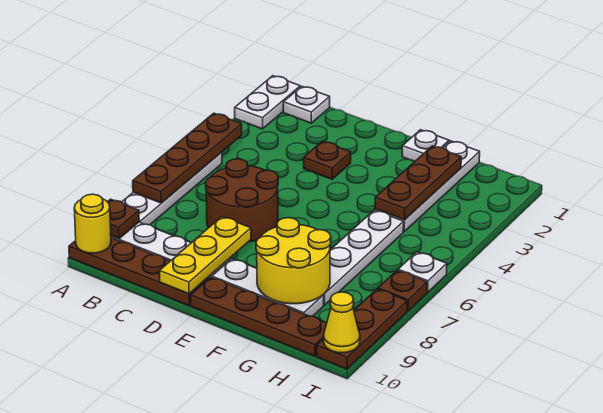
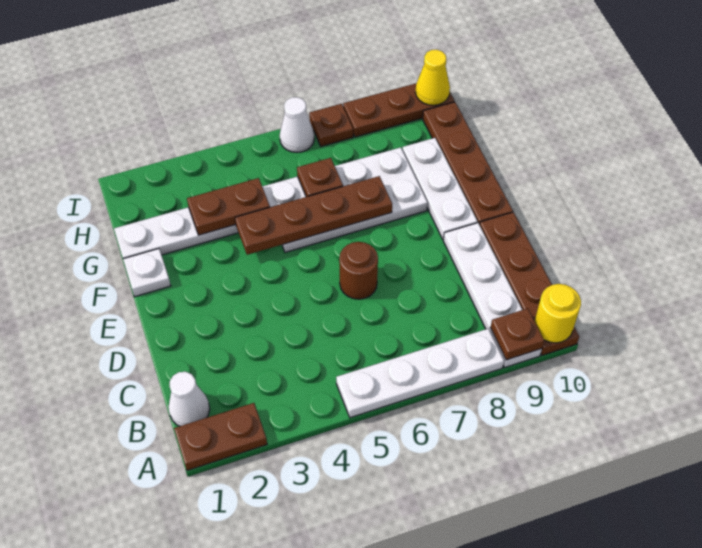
white 1x2 plate [235,76,300,129] -> brown 1x2 plate [174,403,267,470]
brown 1x4 plate [133,113,242,203] -> brown 1x4 plate moved to [235,176,392,255]
white 1x1 plate [283,87,330,123] -> white 1x1 cone [169,372,210,426]
brown 2x2 round brick [205,159,278,242] -> brown 1x1 round brick [339,242,378,299]
brown 1x1 plate [304,141,351,179] -> brown 1x1 plate moved to [297,158,343,197]
yellow 1x3 plate [160,217,251,294] -> none
yellow 2x2 round brick [256,218,331,304] -> none
brown 1x3 plate [375,146,461,220] -> brown 1x2 plate [187,178,270,235]
white 1x4 plate [323,210,404,305] -> white 2x4 plate [262,147,428,252]
white 1x1 plate [398,252,447,292] -> white 1x1 cone [280,97,314,152]

